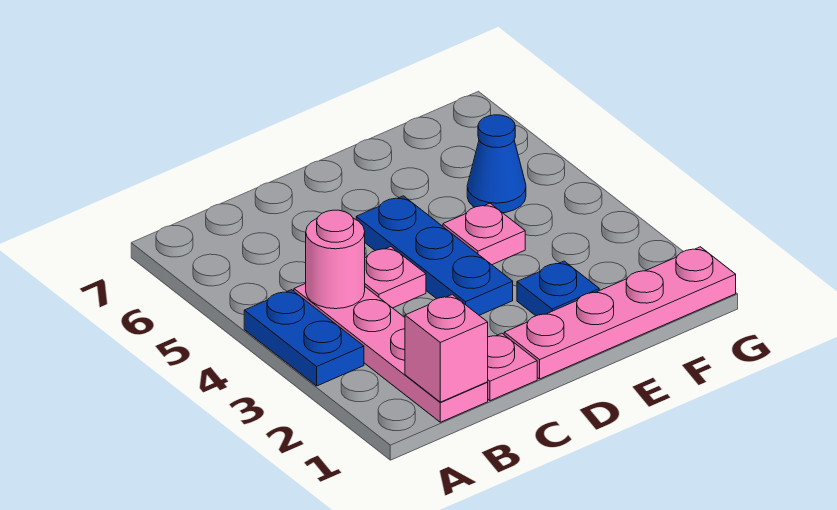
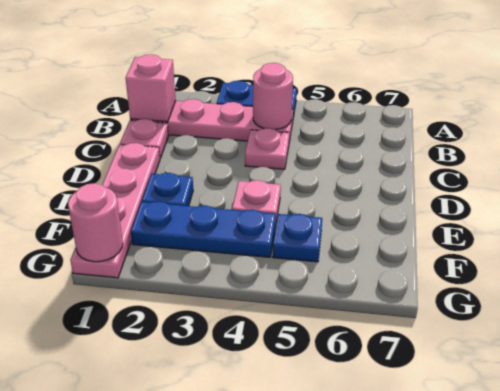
blue 1x3 plate [356,196,513,315] -> blue 1x3 plate moved to [131,202,276,257]
blue 1x1 cone [467,115,526,213] -> blue 1x1 plate [273,214,322,262]
none -> pink 1x1 round brick [68,183,123,262]

